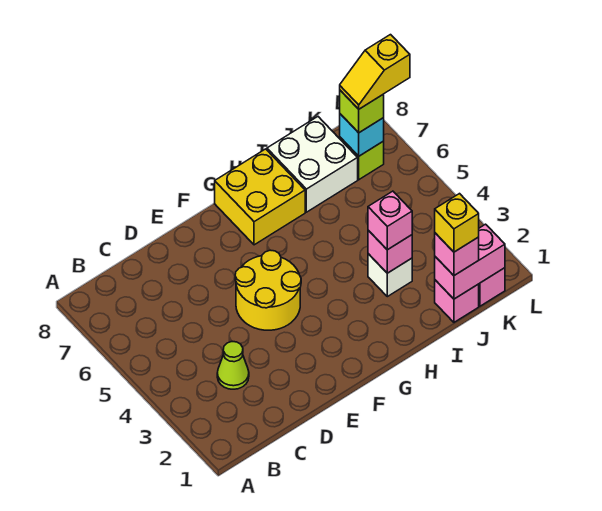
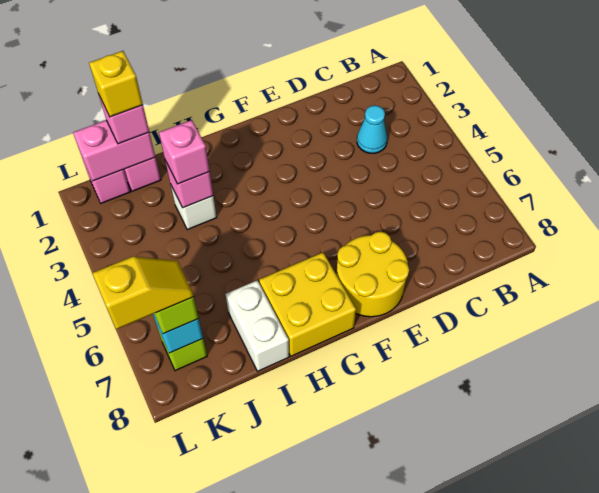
lime 1x1 cone [217,342,249,389] -> cyan 1x1 cone [357,105,387,153]
yellow 2x2 round brick [235,250,301,330] -> yellow 2x2 round brick moved to [336,232,409,317]
white 2x2 brick [267,117,358,212] -> white 1x2 brick [226,280,289,371]

